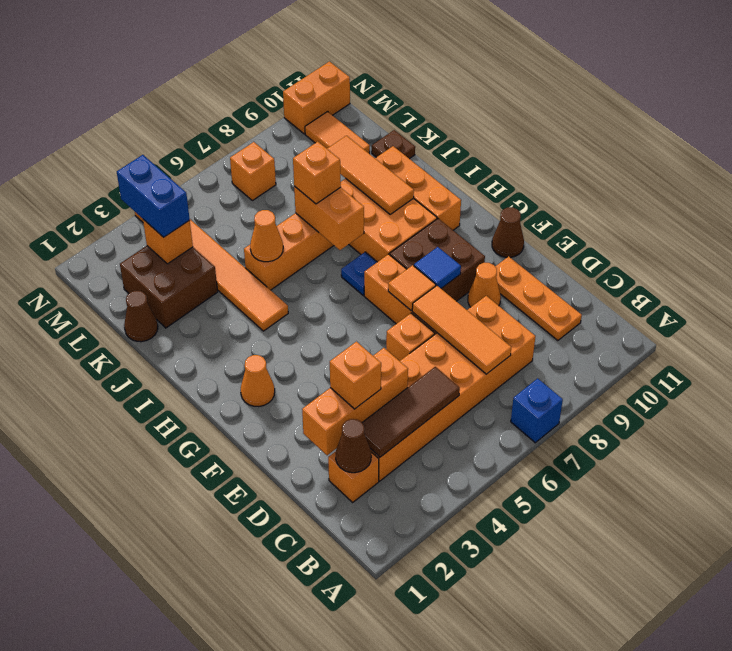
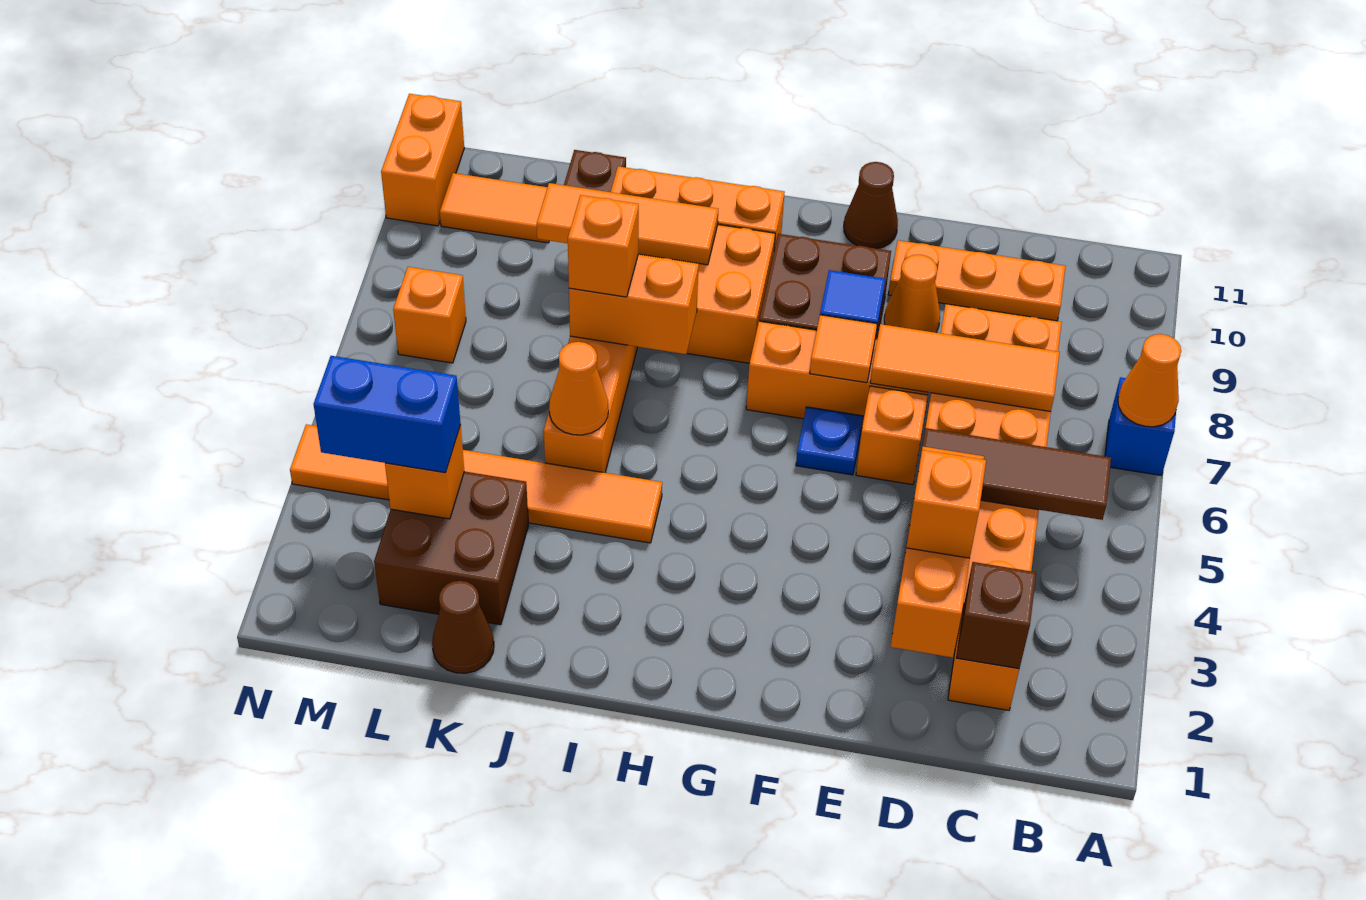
brown 1x1 cone [336,419,371,473] -> brown 1x1 brick [956,562,1036,669]
brown 1x3 tile [362,367,460,457] -> brown 1x3 tile turned to [923,428,1111,520]
orange 1x1 cone [241,355,275,407] -> orange 1x1 cone moved to [1118,334,1181,427]
blue 1x1 plate [341,252,377,295] -> blue 1x1 plate moved to [796,407,863,475]

